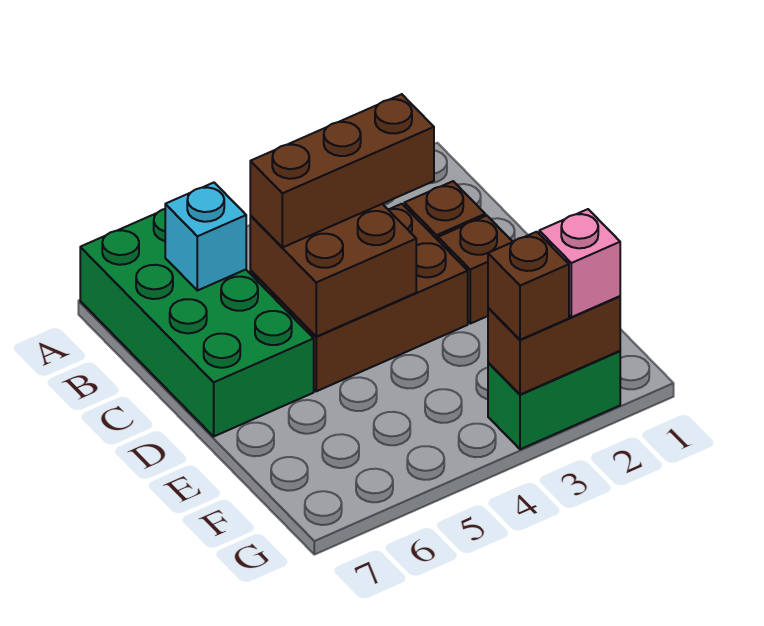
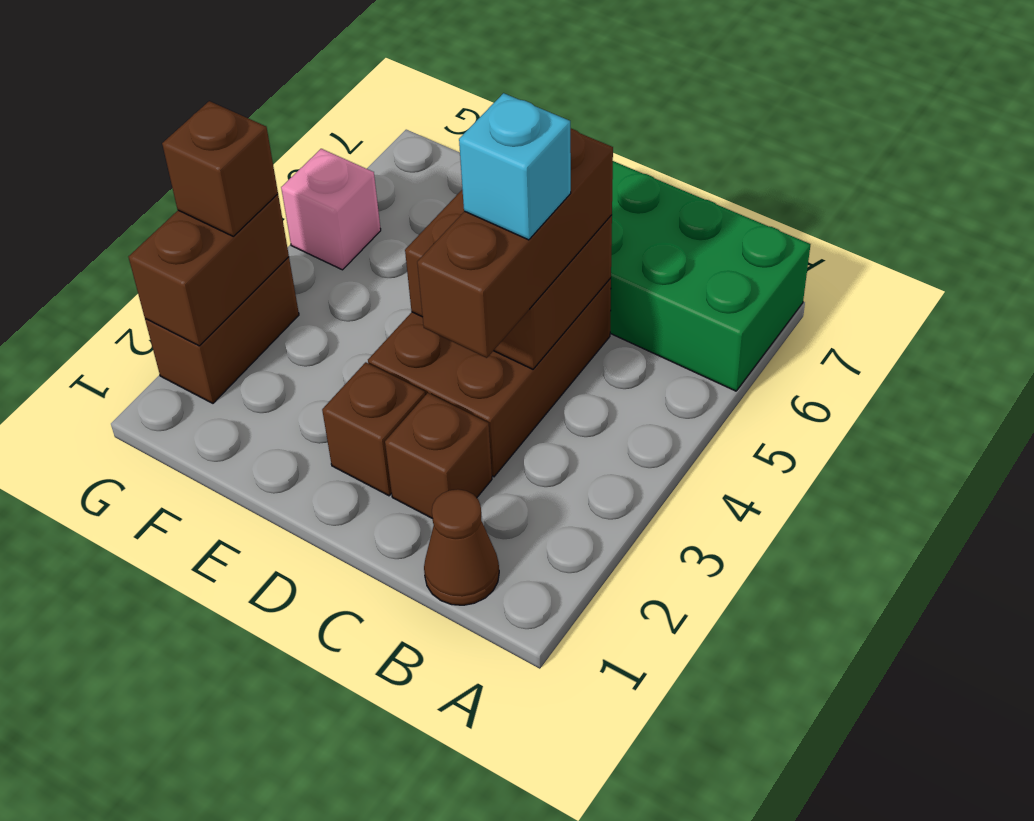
none -> brown 1x1 cone [424,489,499,605]
cyan 1x1 brick [165,183,246,291] -> cyan 1x1 brick moved to [459,93,571,240]
green 1x2 brick [488,351,620,449] -> brown 1x2 brick [145,257,299,403]
pink 1x1 brick [539,209,620,317] -> pink 1x1 brick moved to [281,149,381,270]

